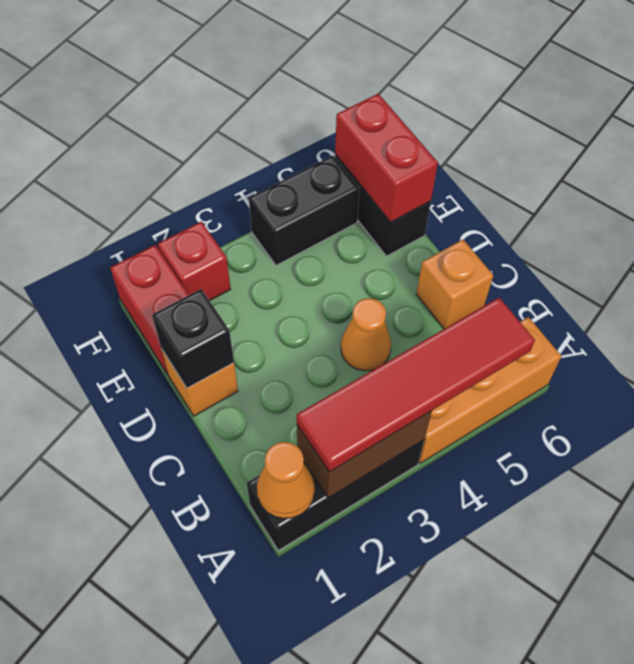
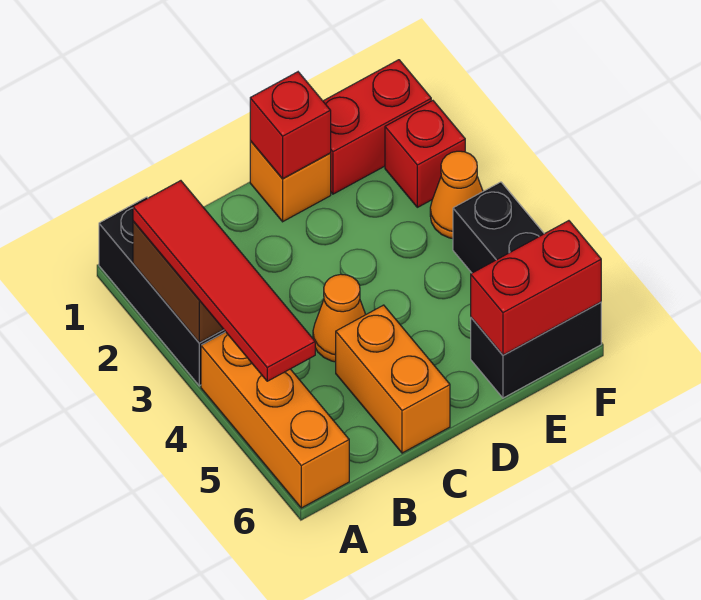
orange 1x1 cone [257,442,315,519] -> orange 1x1 cone moved to [430,151,483,239]
orange 1x1 brick [416,240,493,329] -> orange 1x2 brick [336,305,450,453]
black 1x1 brick [152,289,234,388] -> red 1x1 brick [250,72,331,179]

